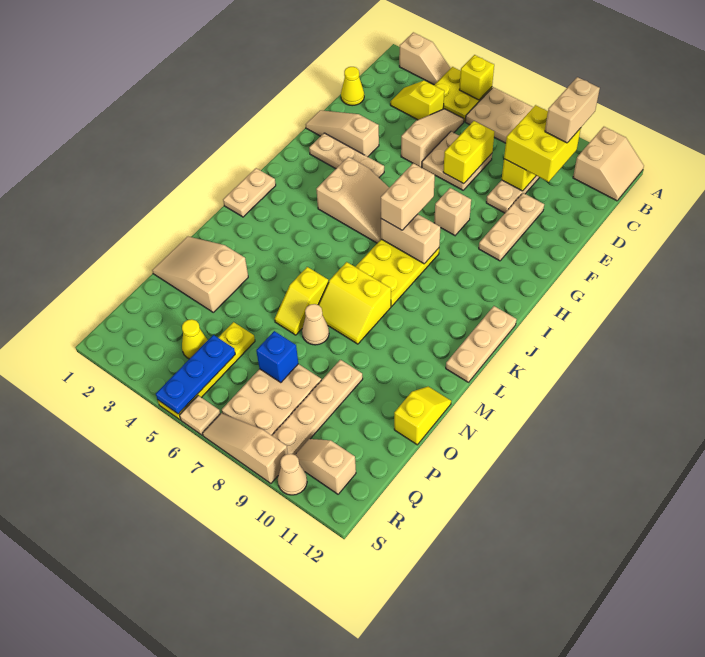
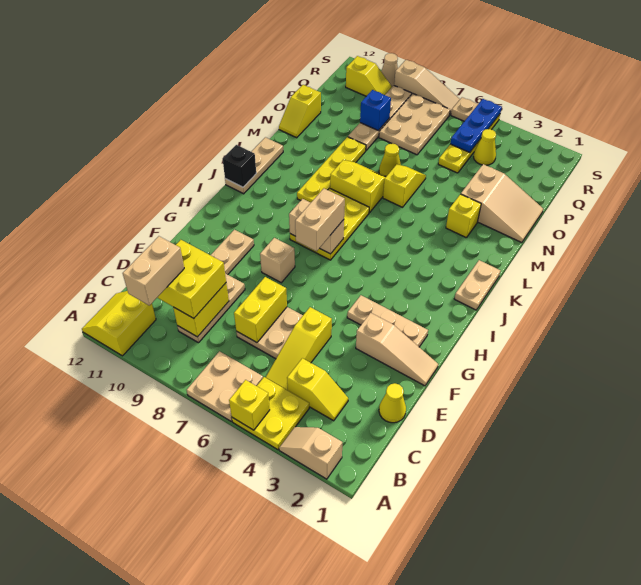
tan 2x2 slope [573,127,644,201] -> yellow 2x2 slope [82,291,156,356]
tan 1x3 slope [401,109,464,167] -> yellow 1x3 slope [265,307,332,390]
tan 2x3 slope [316,157,389,243] -> none
none -> black 1x1 brick [223,145,256,187]
none -> yellow 1x4 plate [297,137,366,203]
none -> yellow 1x1 brick [446,194,481,238]
tan 1x1 cone [302,304,329,345] -> yellow 1x1 cone [379,144,401,176]
blue 1x1 brick [256,331,298,383] -> blue 1x1 brick moved to [360,90,391,131]
tan 1x2 slope [295,439,356,494] -> yellow 1x2 slope [346,56,392,96]

